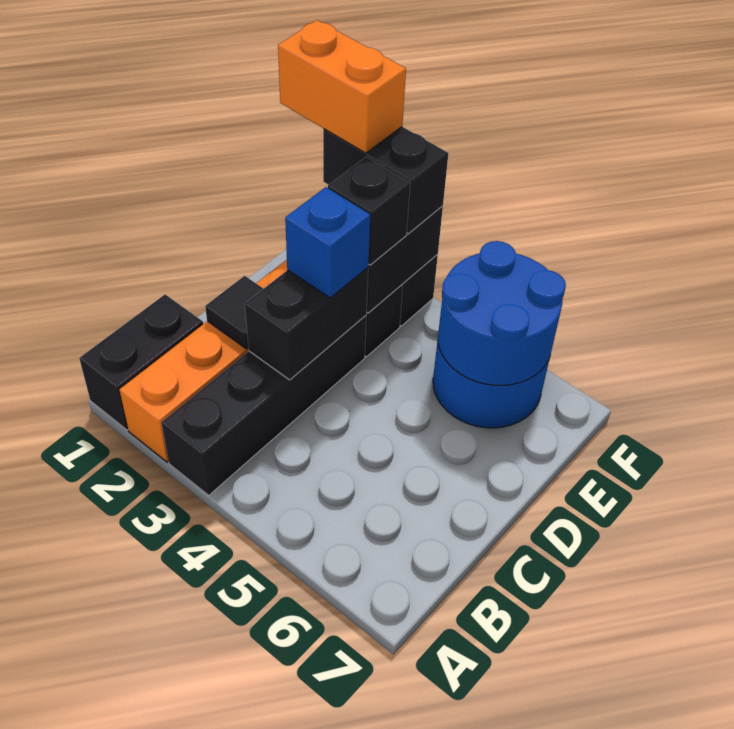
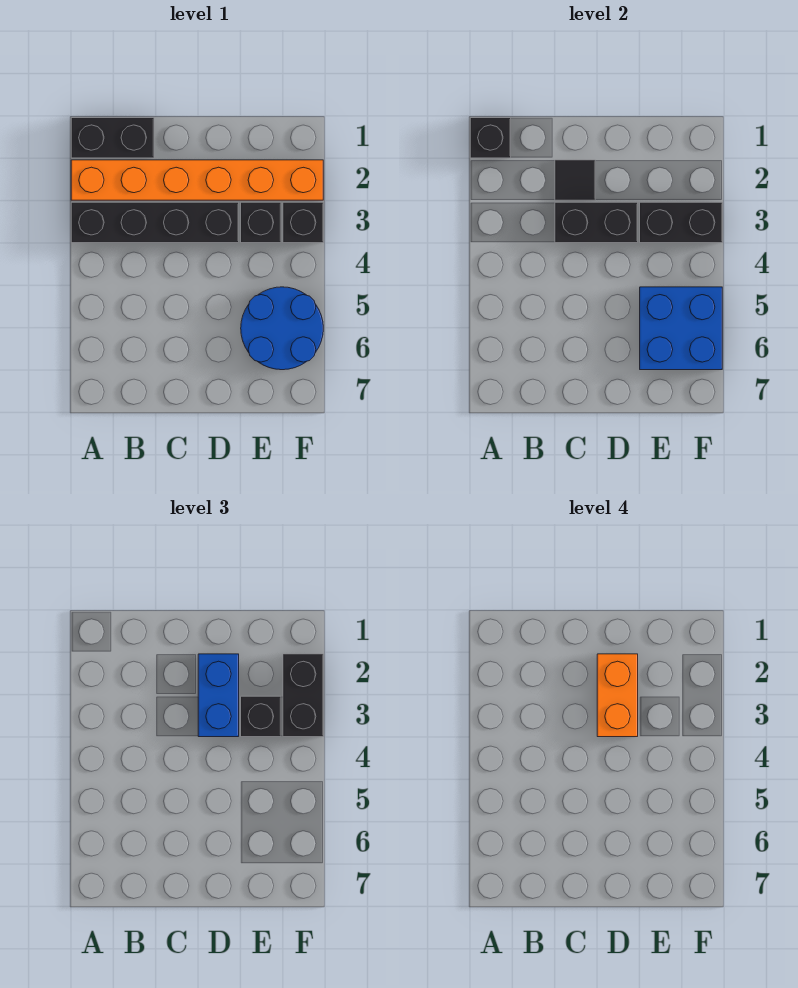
none -> black 1x1 brick [470,118,511,158]
blue 1x1 brick [285,187,370,298] -> blue 1x2 brick [198,654,239,737]
blue 2x2 round brick [438,241,566,385] -> blue 2x2 brick [640,287,722,370]
orange 1x2 brick [278,20,406,153] -> orange 1x2 brick moved to [597,654,638,737]

